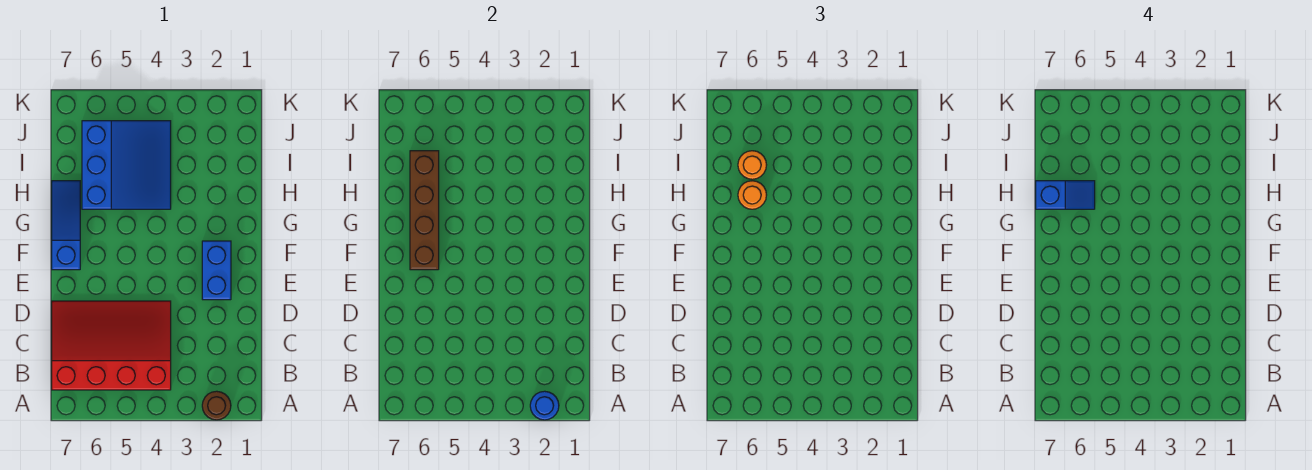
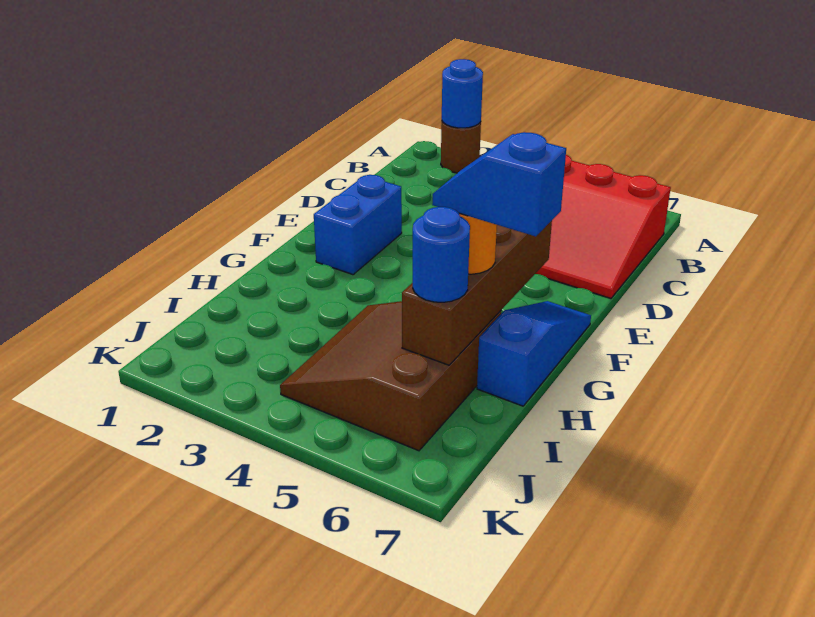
blue 1x3 slope [52,181,80,270] -> blue 1x3 slope turned to [477,301,591,406]
blue 3x3 slope [82,121,171,209] -> brown 3x3 slope [280,301,502,451]
orange 1x1 round brick [738,151,766,179] -> blue 1x1 round brick [413,207,470,302]

